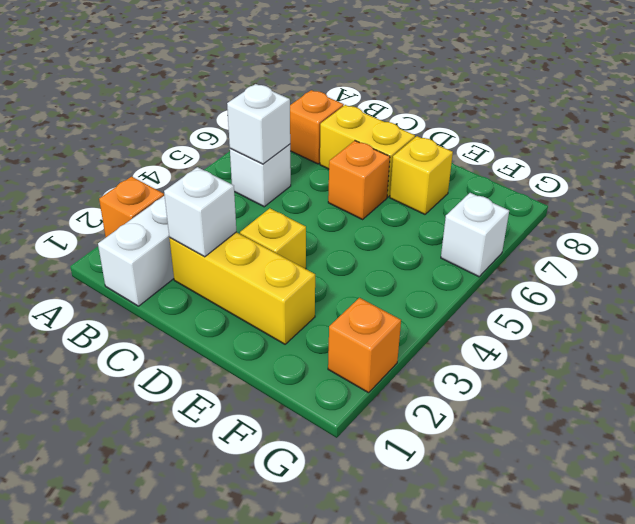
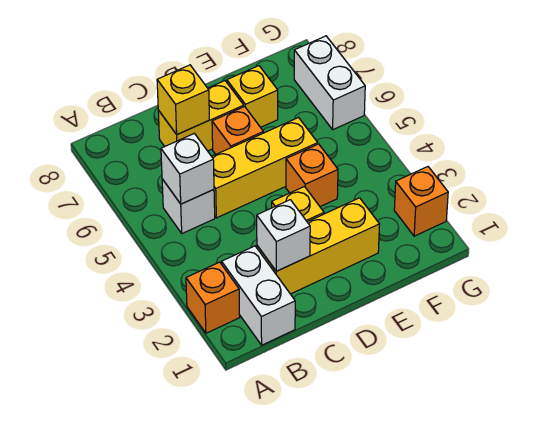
orange 1x1 brick [290,90,344,164] -> orange 1x1 brick moved to [286,144,338,207]
none -> yellow 1x3 brick [212,118,318,218]
none -> yellow 1x1 brick [157,65,209,134]
white 1x1 brick [441,193,509,277] -> white 1x2 brick [294,36,365,130]

